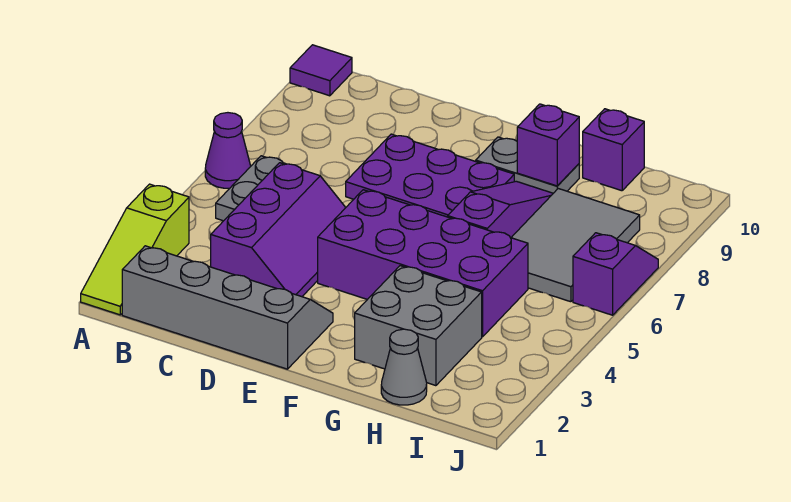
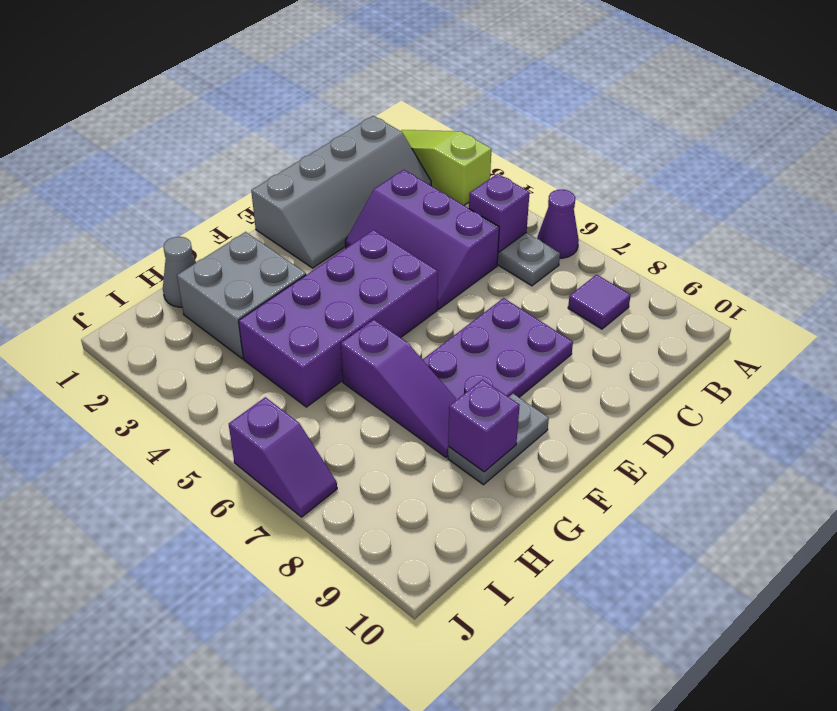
purple 1x1 tile [290,45,352,96] -> purple 1x1 tile moved to [568,275,631,329]
grey 2x3 tile [511,189,640,302] -> none
purple 1x1 brick [583,109,644,191] -> purple 1x1 brick moved to [469,174,530,252]

